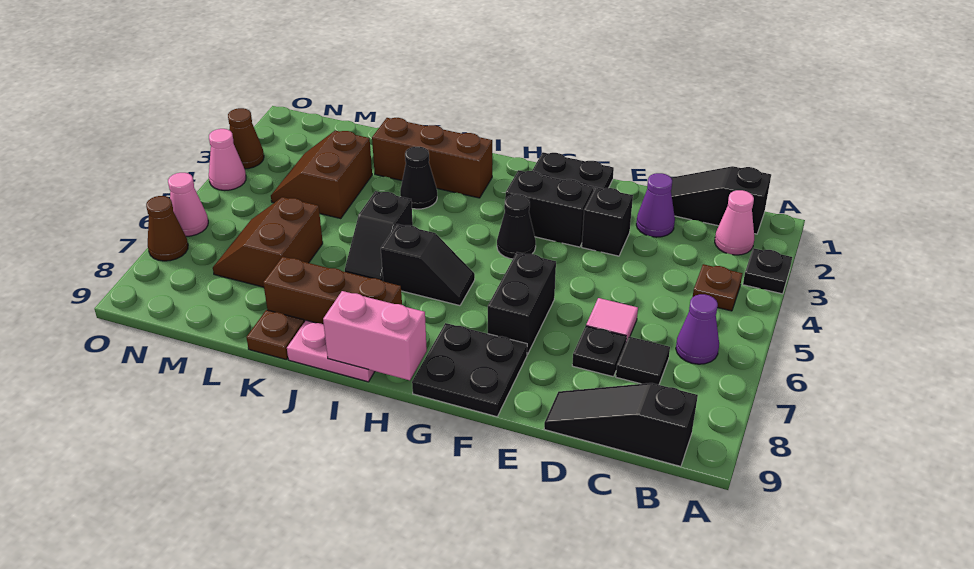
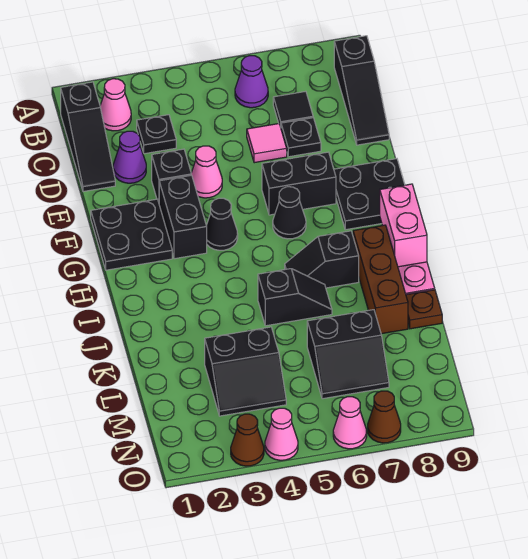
black 1x1 plate [743,248,792,294] -> black 1x1 plate moved to [137,115,176,154]
brown 1x1 plate [693,264,742,311] -> none
none -> pink 1x1 cone [191,146,222,198]
black 1x2 slope [381,224,475,306] -> black 1x2 slope turned to [285,231,359,288]
brown 1x3 brick [372,118,492,198] -> none
black 1x1 cone [400,147,437,209] -> black 1x1 cone moved to [273,187,306,239]
brown 2x2 slope [271,130,372,218] -> black 2x2 slope [205,327,286,416]
brown 2x2 slope [213,197,323,287] -> black 2x2 slope [307,310,389,399]

